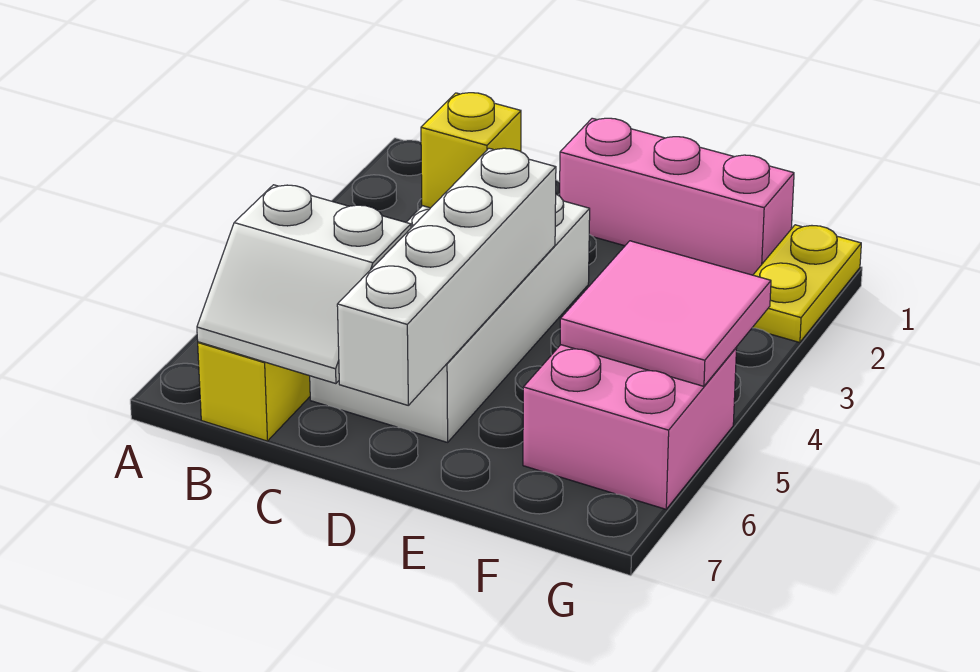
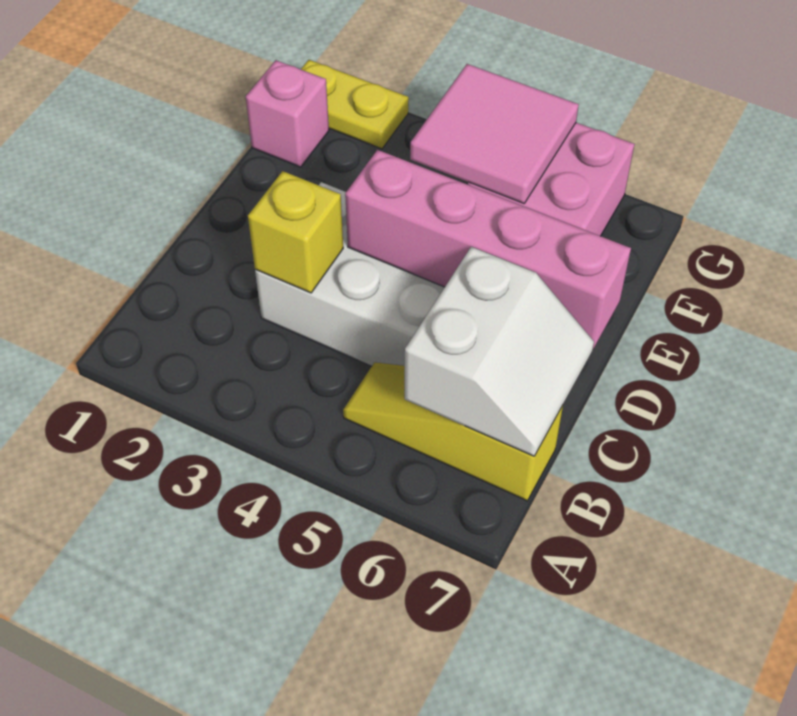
pink 1x3 brick [560,118,794,275] -> pink 1x1 brick [246,60,329,167]
white 1x4 brick [337,148,556,405] -> pink 1x4 brick [345,150,631,348]

